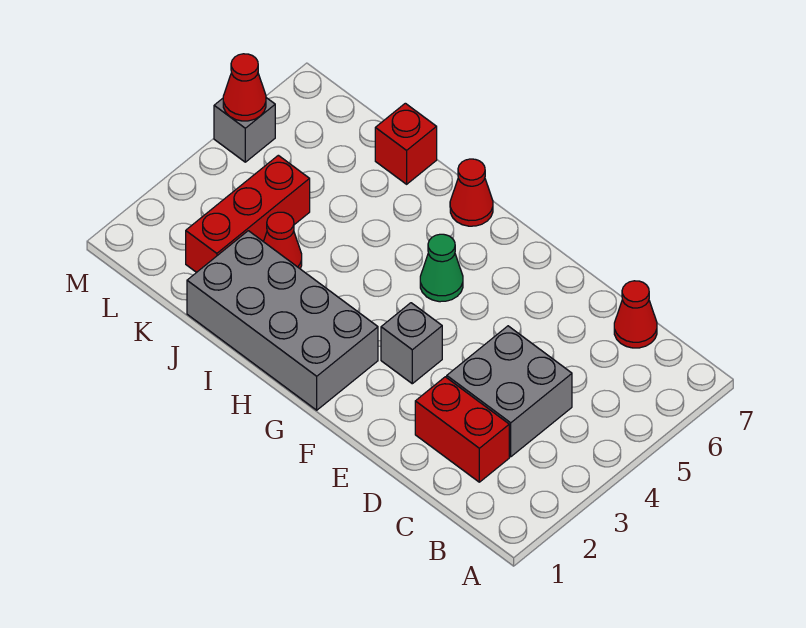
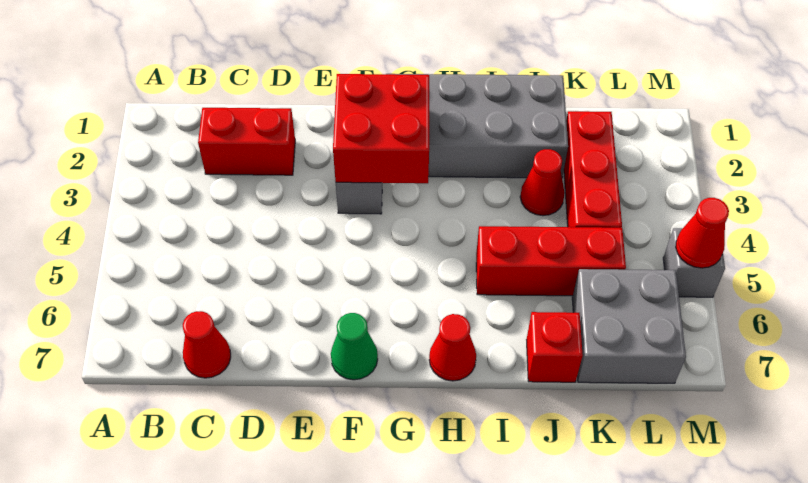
grey 2x2 brick [447,326,572,457] -> grey 2x2 brick moved to [572,269,686,383]
none -> red 2x2 brick [333,74,429,183]
green 1x1 cone [420,234,463,302] -> green 1x1 cone moved to [331,313,378,380]
none -> red 1x3 brick [476,226,626,296]

